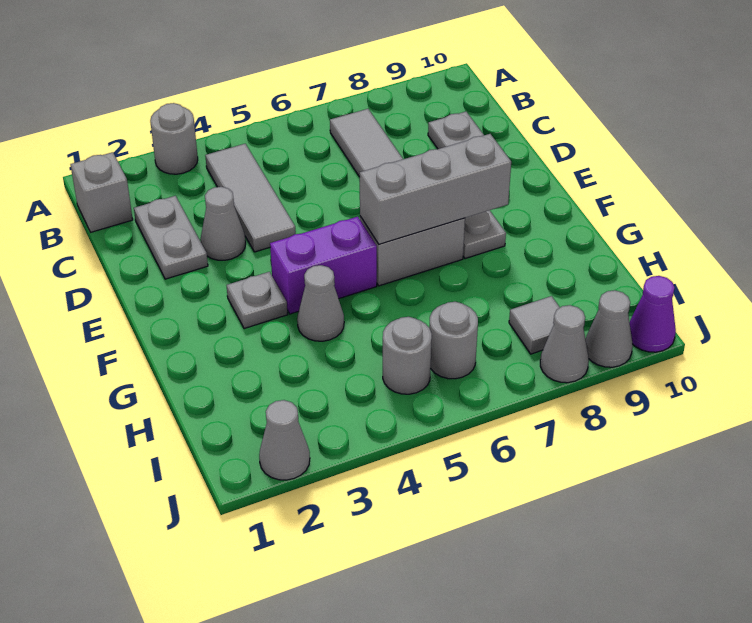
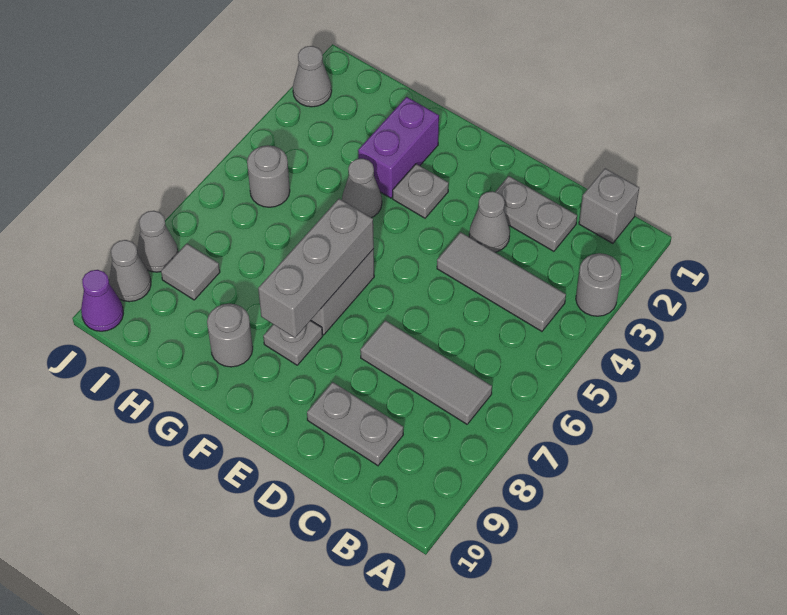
purple 1x2 brick [270,217,377,314] -> purple 1x2 brick moved to [358,97,439,198]
grey 1x1 round brick [429,302,478,379] -> grey 1x1 round brick moved to [207,304,253,367]

